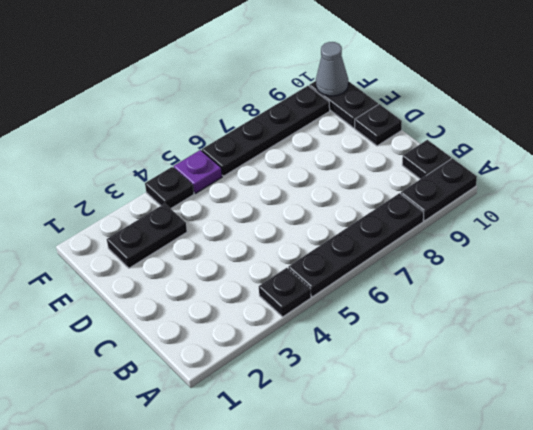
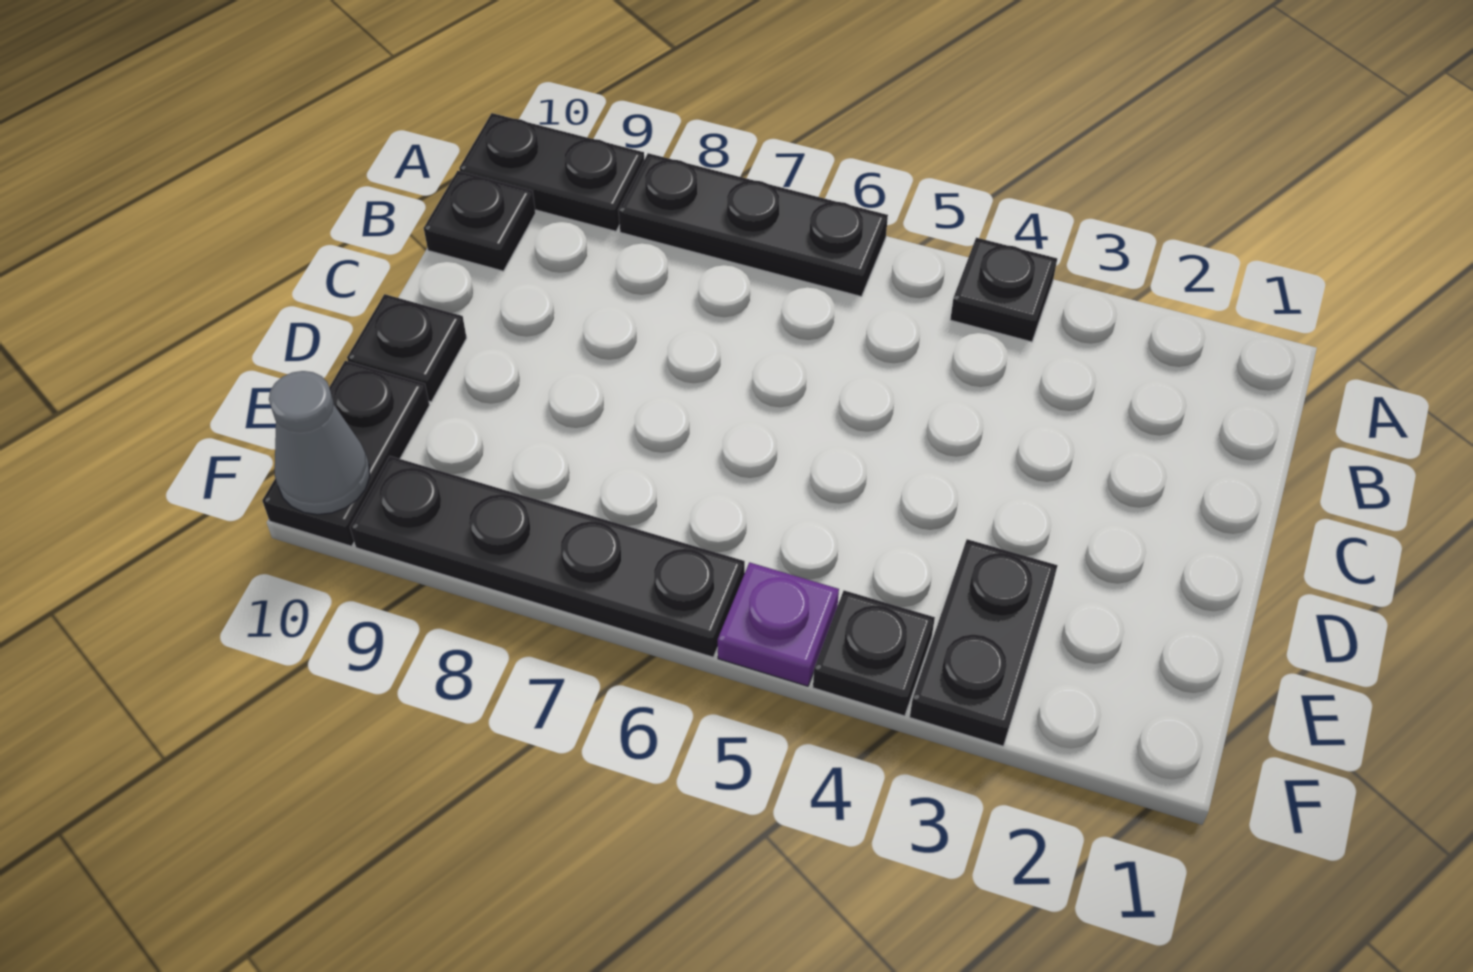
black 1x4 plate [288,193,424,297] -> black 1x3 plate [618,153,888,296]
black 1x2 plate [107,204,187,268] -> black 1x2 plate turned to [910,539,1058,746]

